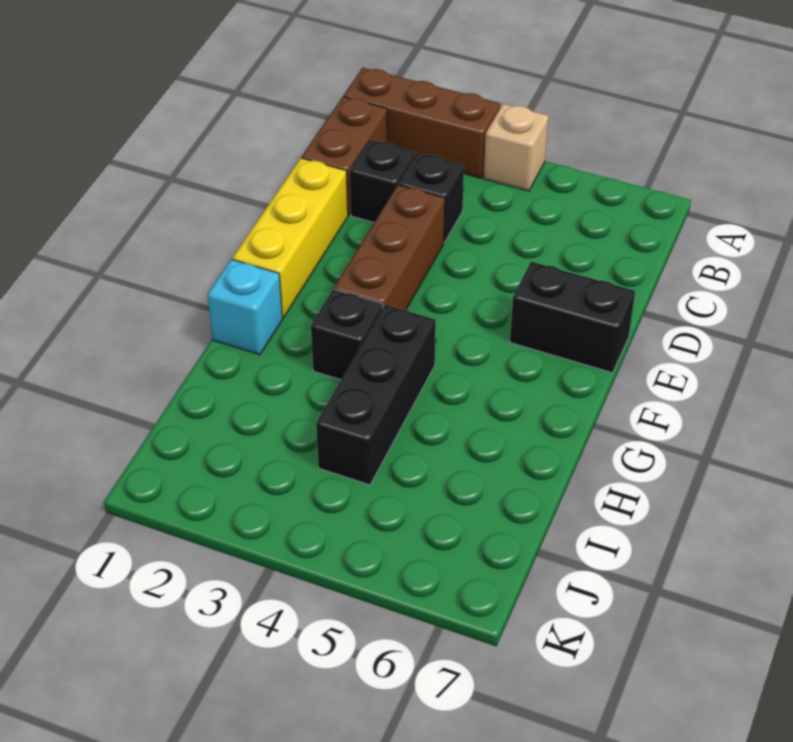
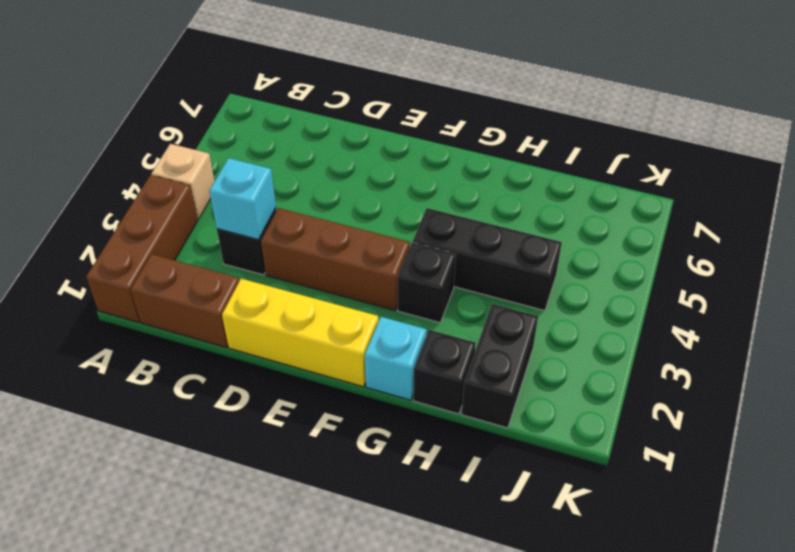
black 1x1 brick [350,140,415,223] -> black 1x1 brick moved to [413,330,476,414]
none -> cyan 1x1 brick [210,158,276,240]
black 1x2 brick [510,262,635,373] -> black 1x2 brick moved to [461,304,538,428]

